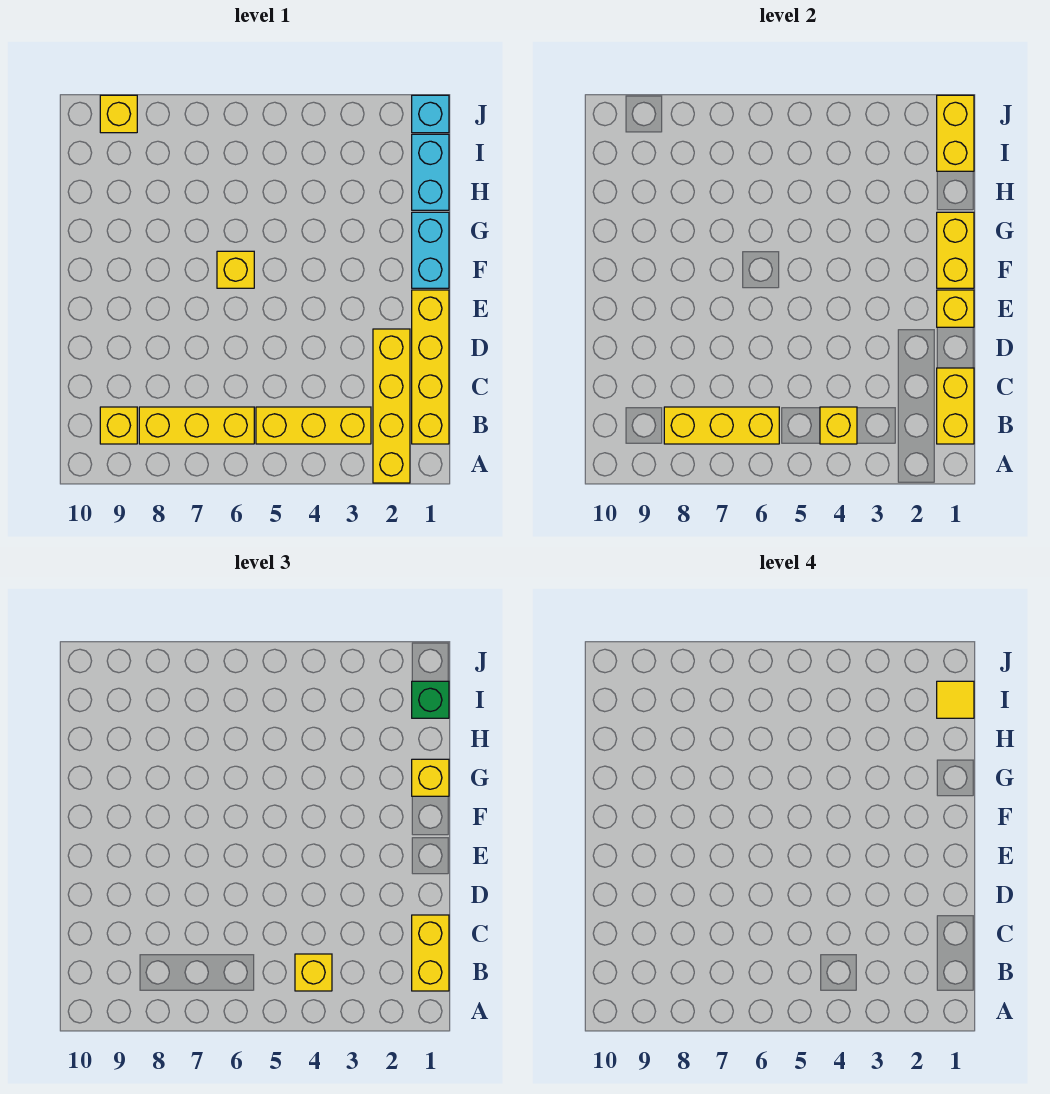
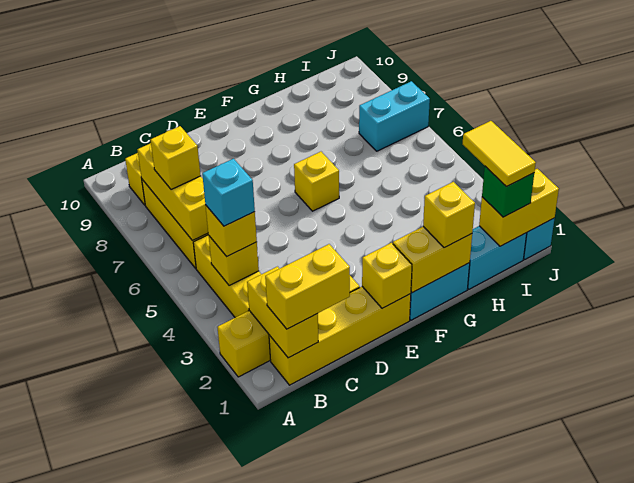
yellow 1x2 brick [937,368,974,444] -> yellow 1x2 brick turned to [247,267,318,358]
none -> cyan 1x1 brick [202,159,255,226]
yellow 1x1 tile [937,681,974,718] -> yellow 1x2 tile [463,121,536,187]
none -> cyan 1x2 brick [359,81,430,151]
yellow 1x1 brick [100,95,137,133] -> yellow 1x1 brick moved to [151,126,201,190]

